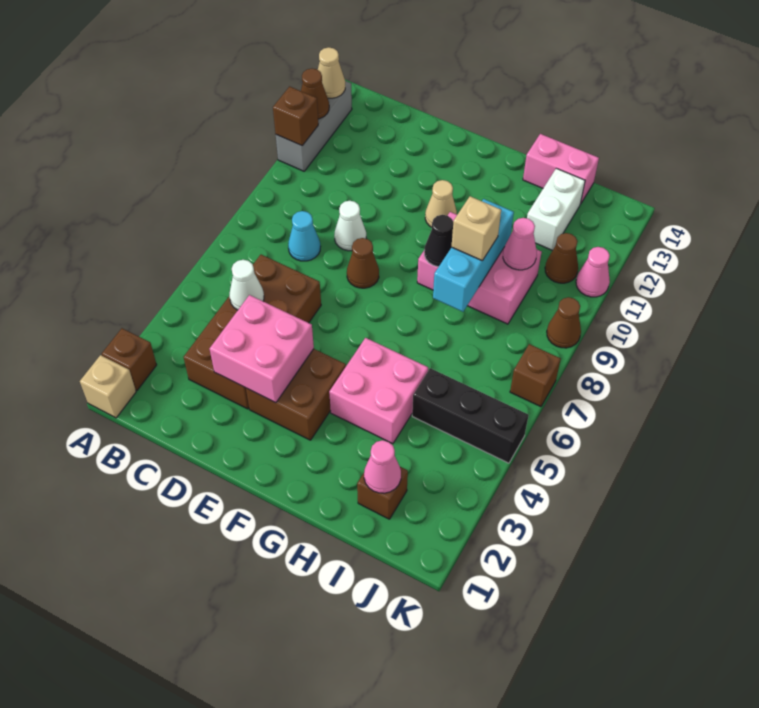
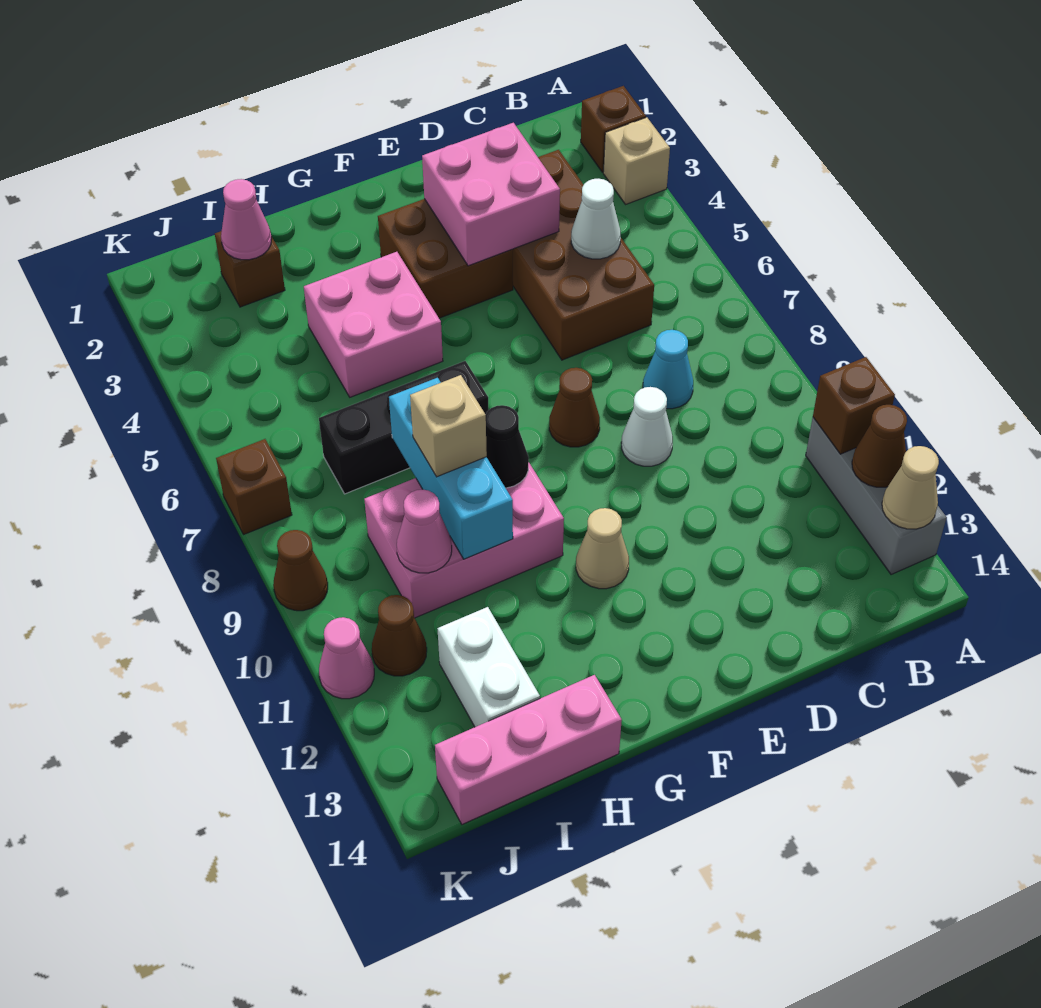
tan 1x1 brick [80,355,136,418] -> tan 1x1 brick moved to [603,117,670,204]
pink 1x2 brick [523,134,599,204] -> pink 1x3 brick [435,675,622,824]
black 1x3 brick [412,368,529,463] -> black 1x3 brick moved to [319,361,488,494]

